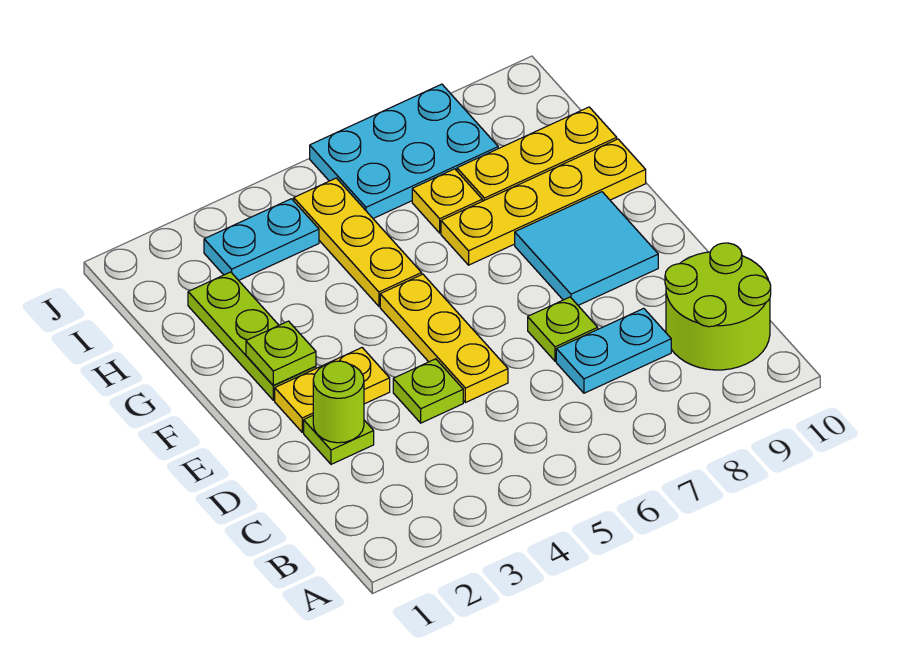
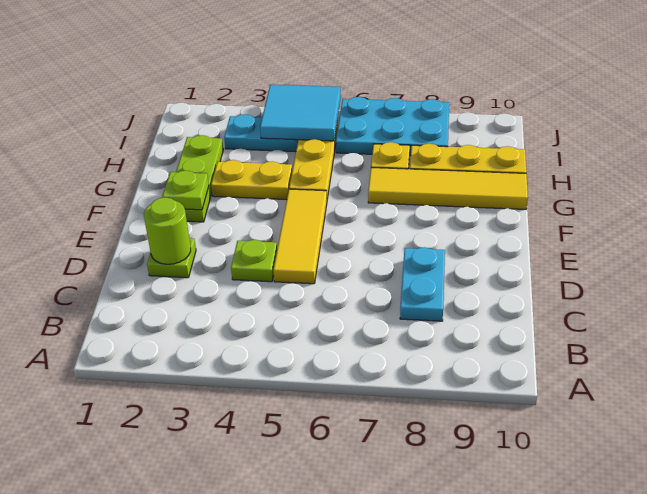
lime 2x2 round brick [665,243,771,370] -> none
cyan 1x2 plate [556,308,671,393] -> cyan 1x2 plate turned to [400,247,445,321]
yellow 1x3 plate [380,274,508,403] -> yellow 1x3 tile [273,189,327,284]
lime 1x1 plate [528,297,598,361] -> none
yellow 1x2 plate [275,348,390,432] -> yellow 1x2 plate moved to [211,160,292,200]
cyan 2x2 tile [515,192,658,305] -> cyan 2x2 tile moved to [260,85,341,141]
yellow 1x4 plate [441,139,646,265] -> yellow 1x4 tile [368,168,528,209]

